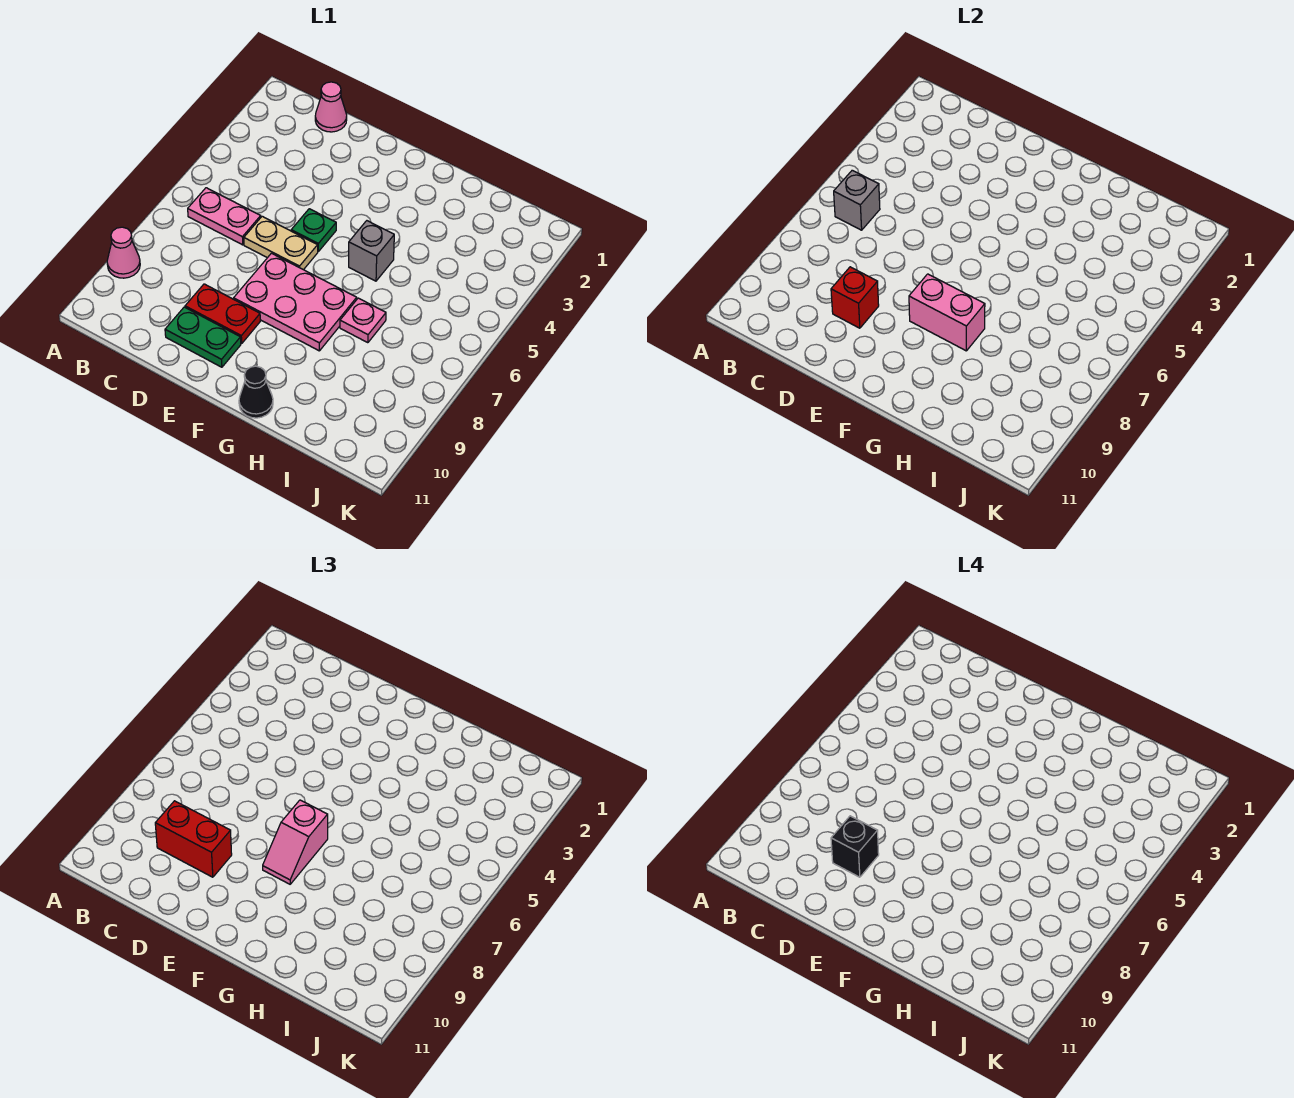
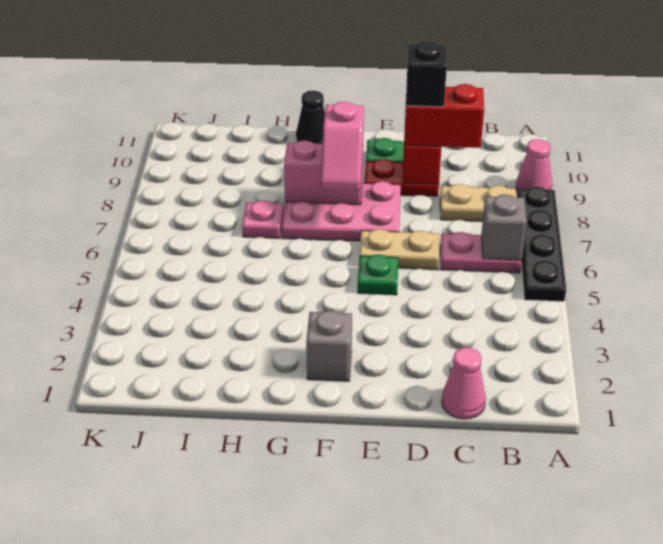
none -> black 1x4 plate [517,187,566,301]
none -> tan 1x2 plate [440,184,517,222]
pink 1x2 slope [263,800,328,884] -> pink 1x2 slope turned to [321,102,364,190]
grey 1x1 brick [349,221,394,281] -> grey 1x1 brick moved to [306,311,352,381]

